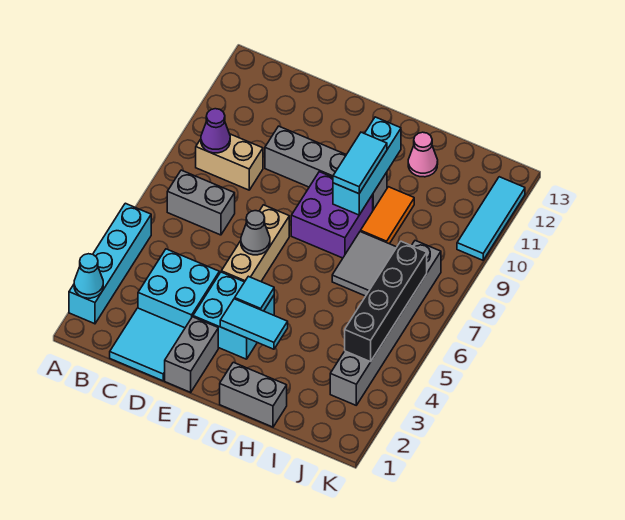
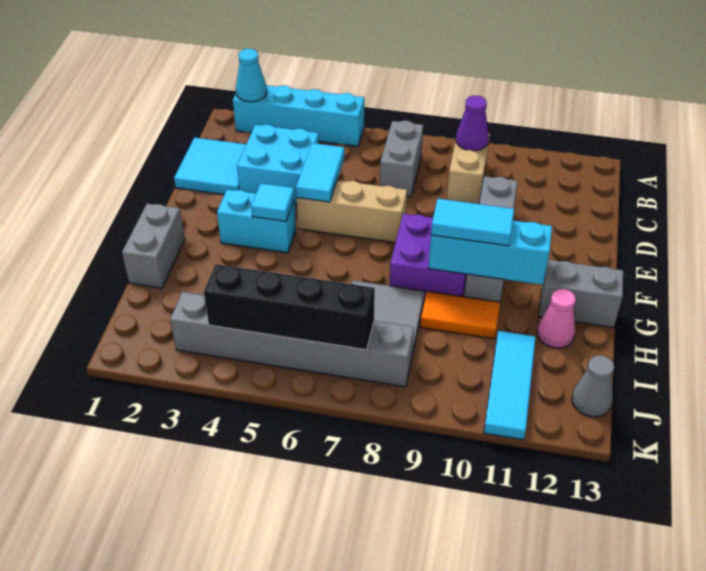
grey 1x2 brick [165,317,218,392] -> grey 1x2 brick moved to [539,260,623,328]
cyan 2x2 brick [193,272,274,359] -> cyan 1x2 brick [217,190,296,253]
grey 1x1 cone [241,211,270,255] -> grey 1x1 cone moved to [572,355,614,417]
cyan 1x2 tile [220,299,288,349] -> cyan 1x2 tile moved to [296,143,344,202]
cyan 1x3 tile [457,177,525,260] -> cyan 1x3 tile turned to [484,331,536,440]

